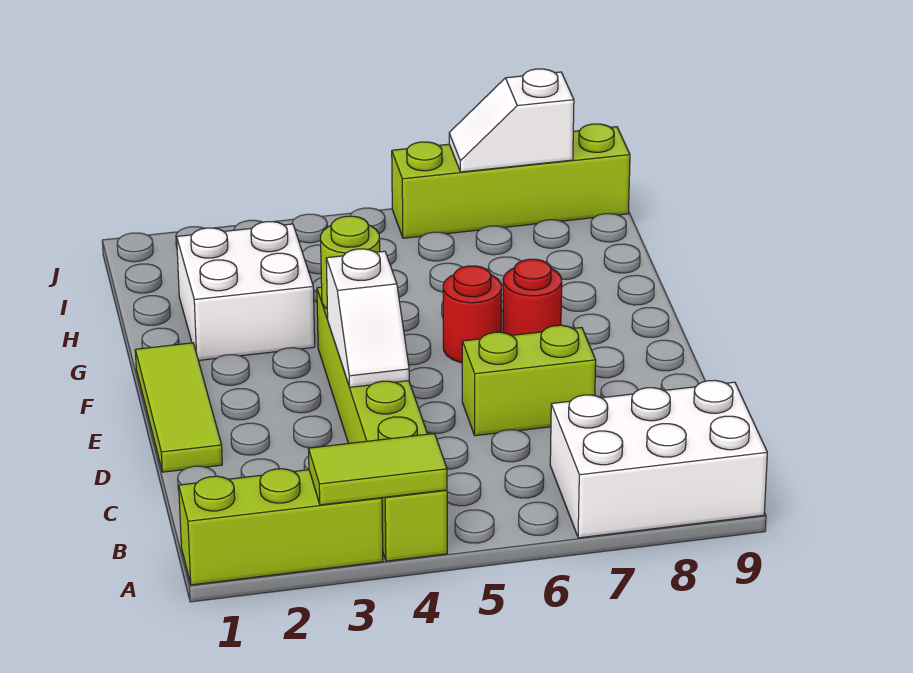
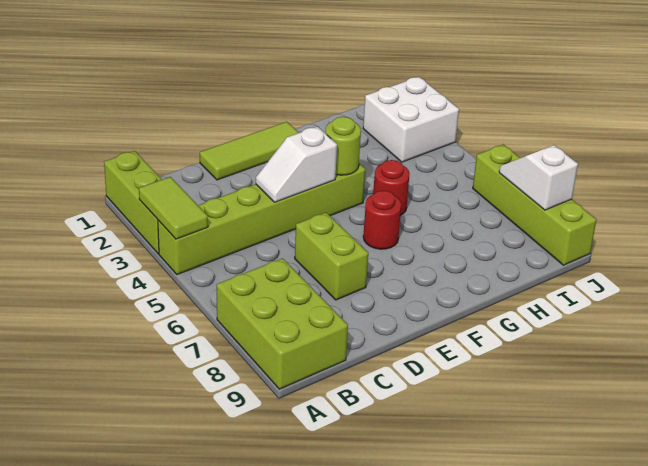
white 2x3 brick [550,380,767,538] -> lime 2x3 brick [217,258,348,389]
red 1x1 round brick [503,259,562,335] -> red 1x1 round brick moved to [373,160,410,216]
white 2x2 brick [177,222,315,360] -> white 2x2 brick moved to [363,77,459,162]

